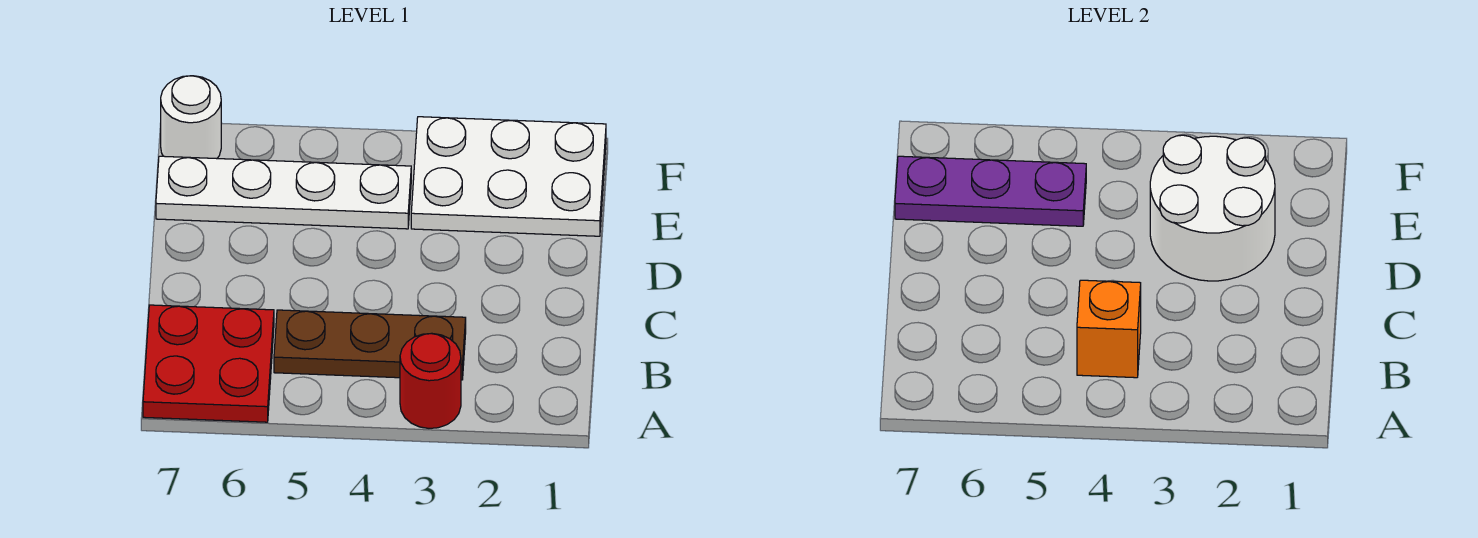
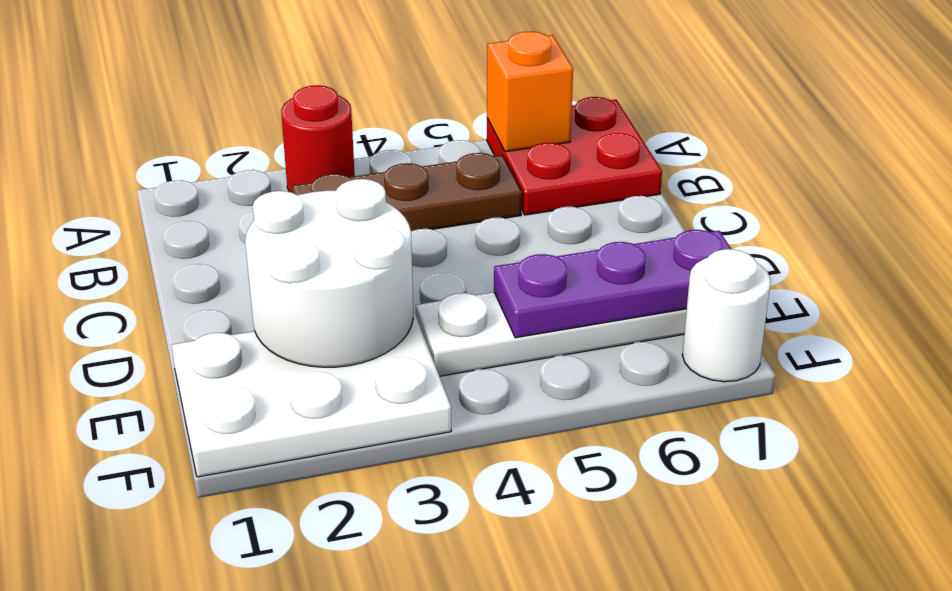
orange 1x1 brick [1077,280,1141,378] -> orange 1x1 brick moved to [487,31,573,152]

